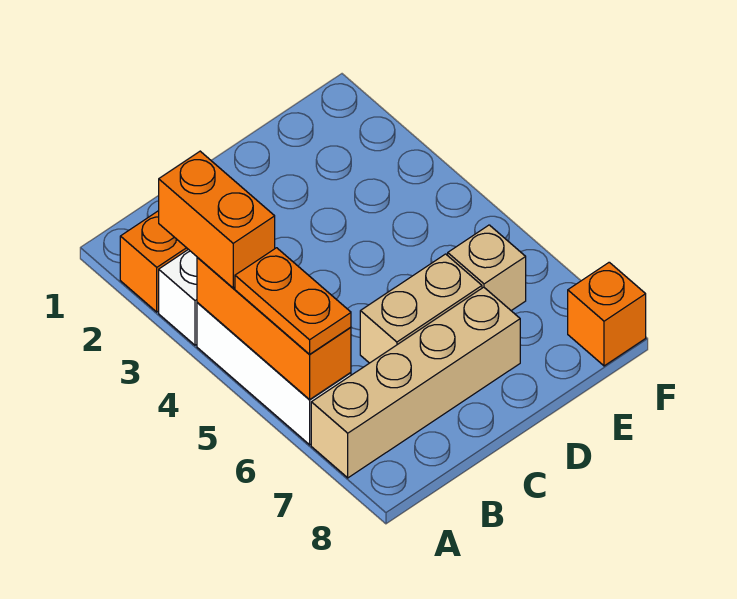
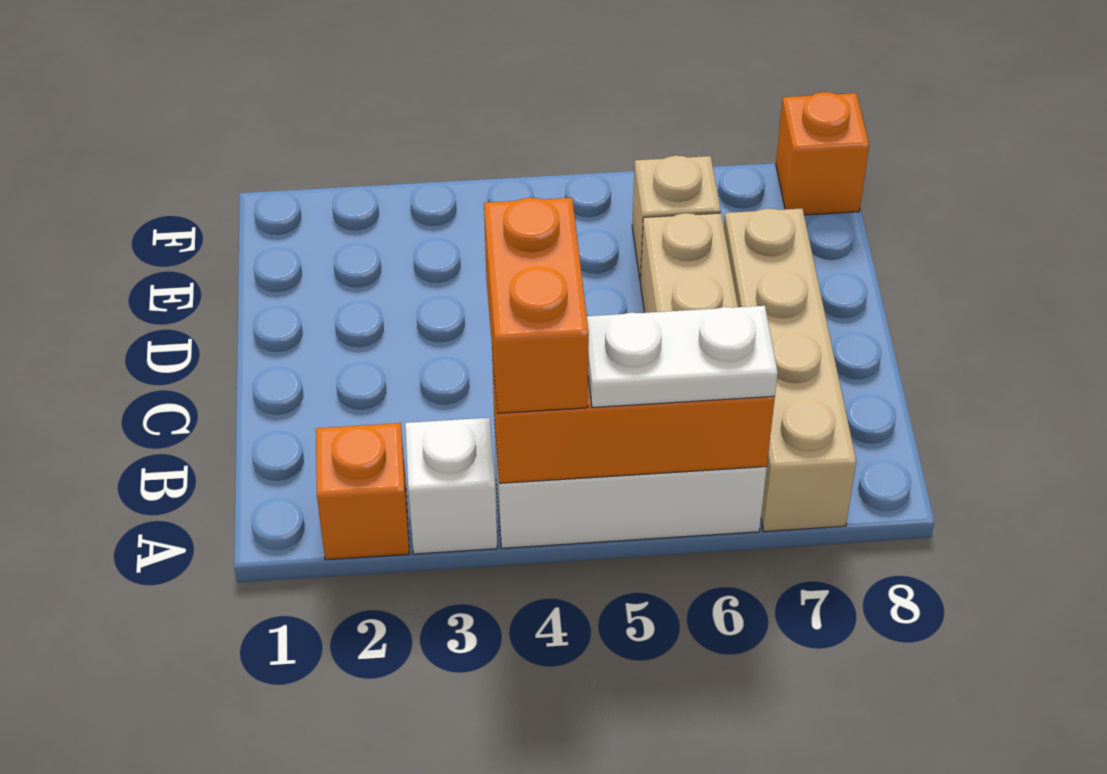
orange 1x2 brick [159,151,275,288] -> orange 1x2 brick turned to [484,198,589,413]
orange 1x2 plate [235,248,351,354] -> white 1x2 plate [587,306,778,407]

